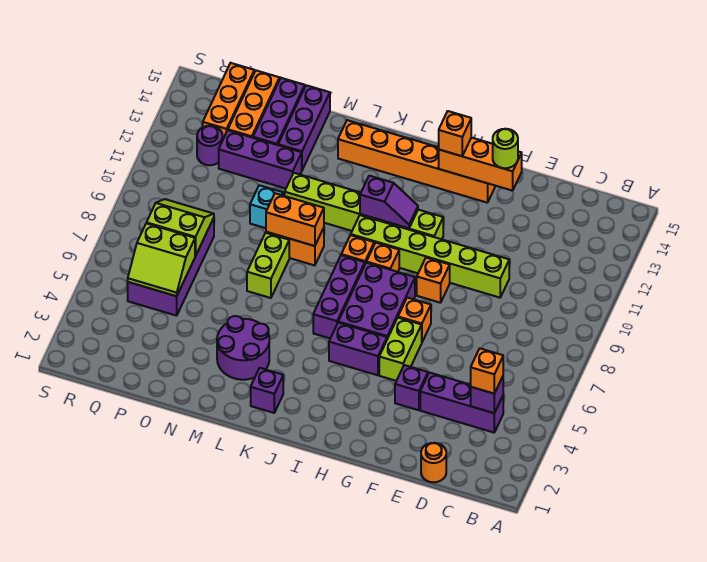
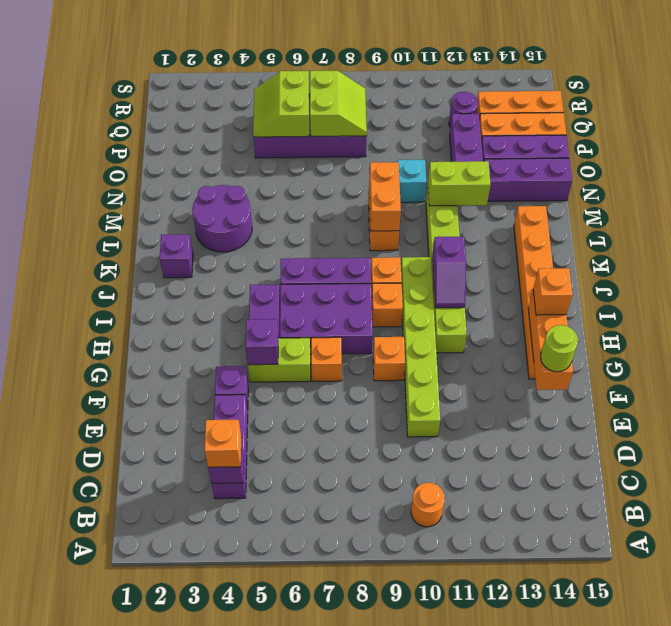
orange 1x1 round brick [421,443,446,482] -> orange 1x1 round brick moved to [411,483,445,527]
none -> purple 1x1 brick [246,319,278,365]
lime 1x2 brick [247,233,289,298] -> lime 1x2 brick moved to [428,161,491,206]

